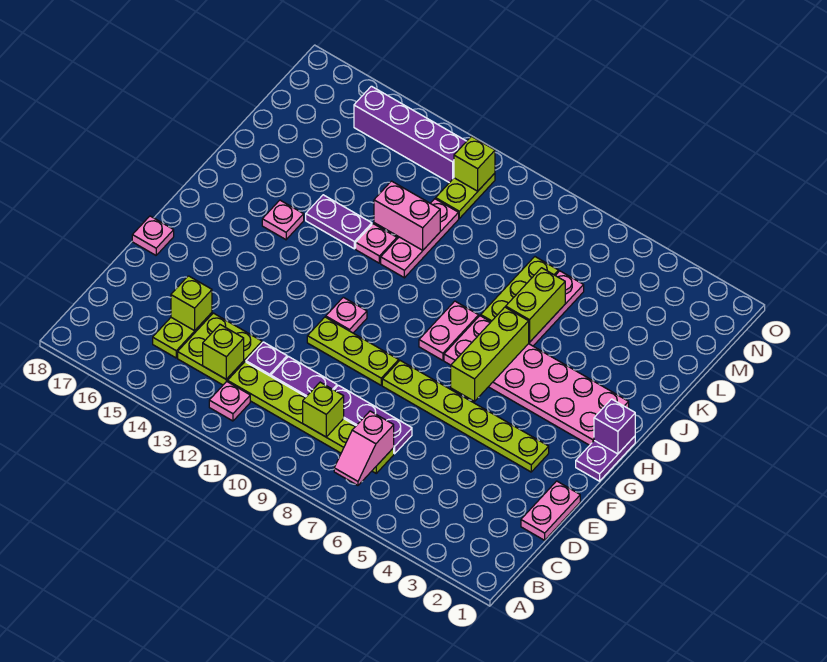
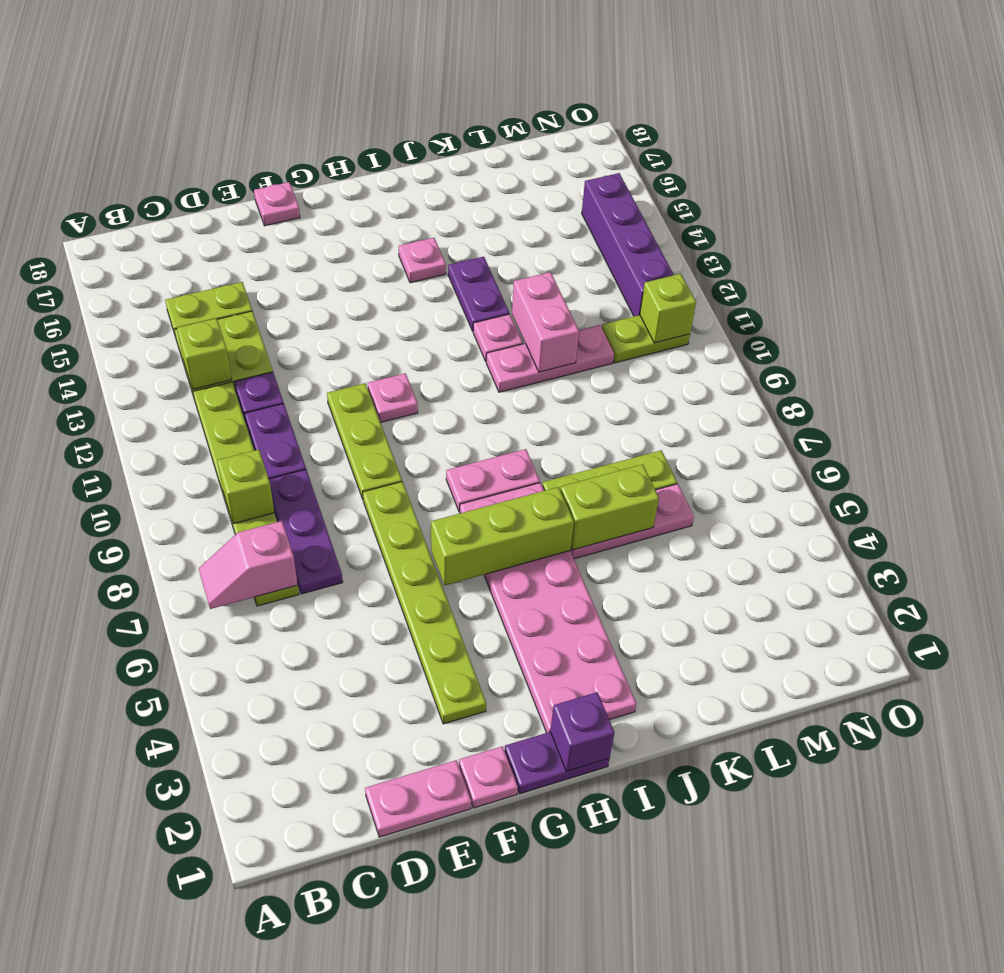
pink 1x1 plate [209,382,250,421] -> pink 1x1 plate moved to [459,746,518,808]
lime 1x1 brick [171,276,212,331] -> none

